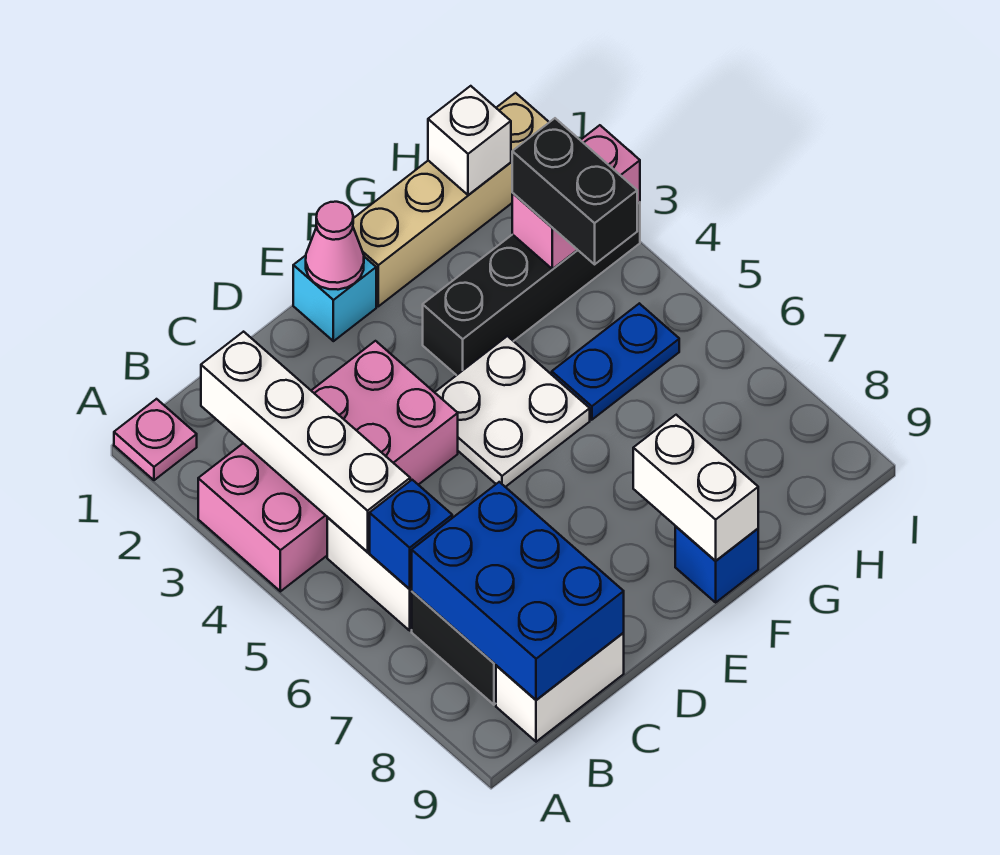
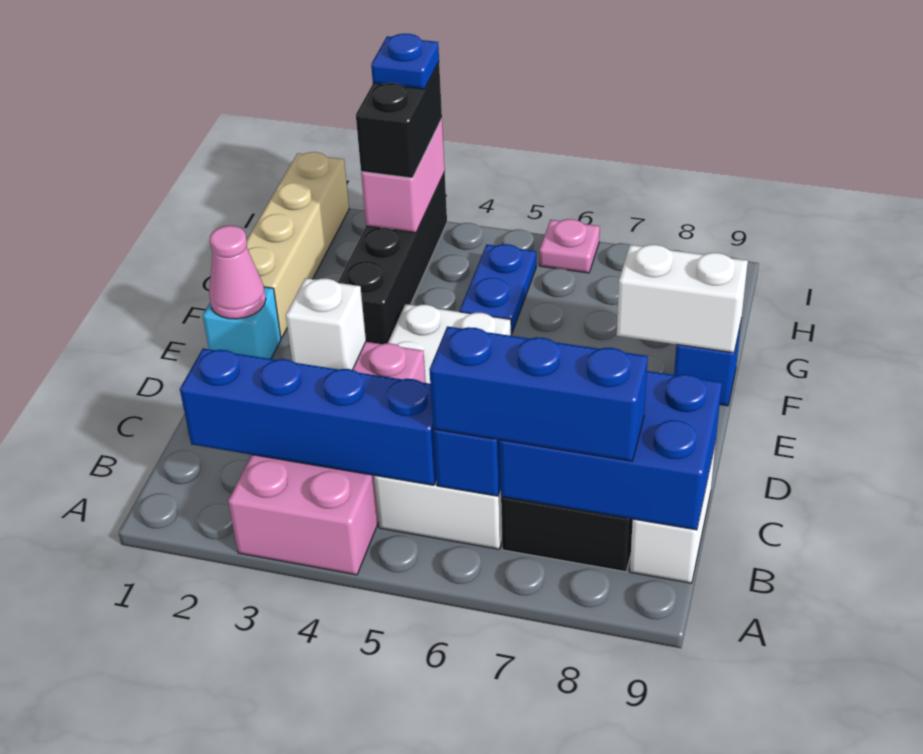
pink 1x1 plate [114,399,197,480] -> pink 1x1 plate moved to [539,219,600,273]
white 1x4 brick [201,332,410,552] -> blue 1x4 brick [180,348,436,485]
none -> blue 1x3 brick [429,326,648,461]
white 1x1 brick [428,86,511,195] -> white 1x1 brick moved to [286,278,366,370]
black 1x2 brick [512,118,637,264] -> black 1x2 brick turned to [356,63,442,178]
none -> blue 1x1 plate [371,34,439,89]

